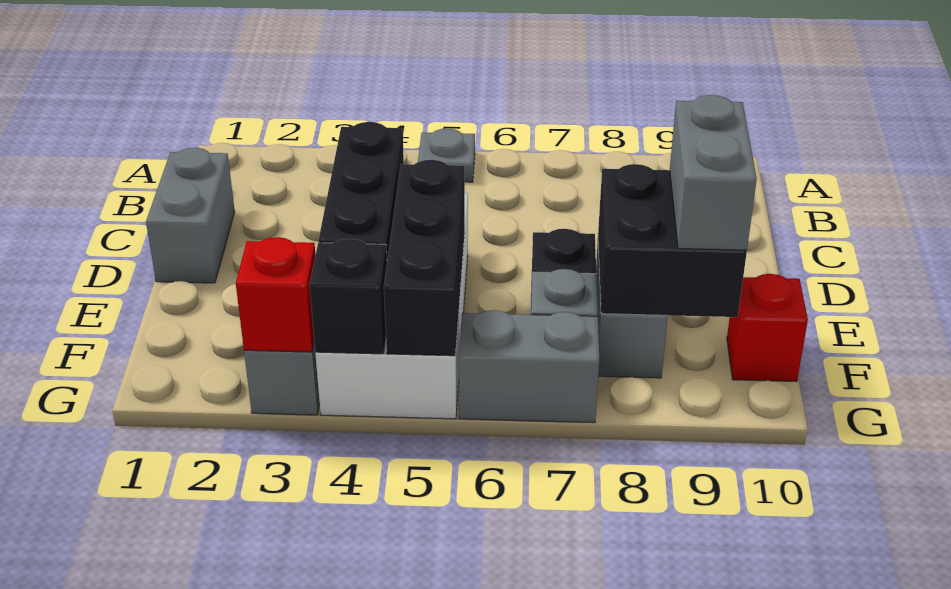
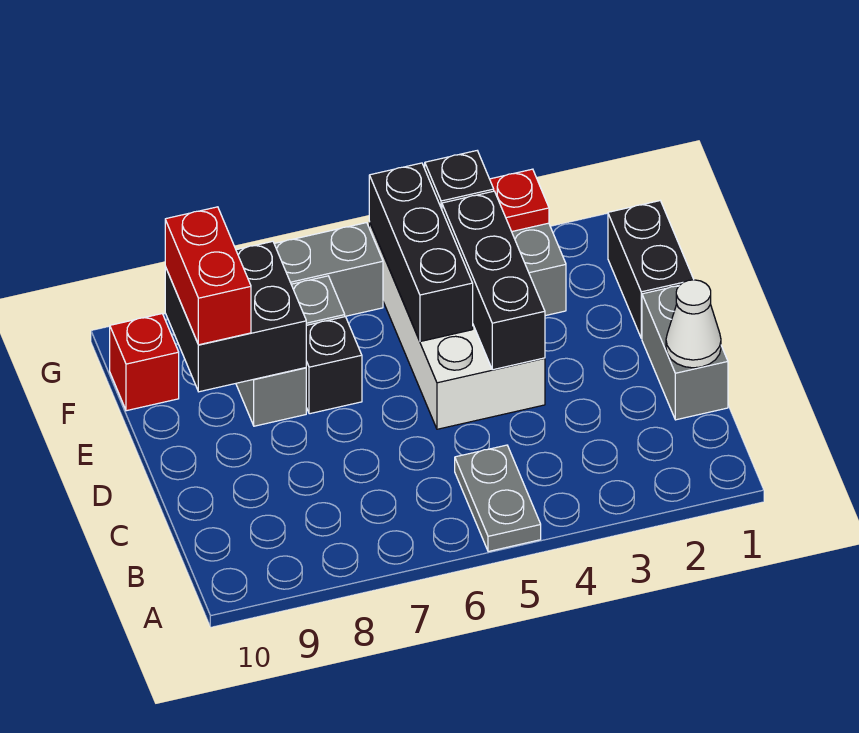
grey 1x1 plate [418,128,475,182] -> grey 1x2 plate [455,445,541,552]
none -> white 1x1 cone [666,280,721,368]
none -> black 1x2 brick [608,201,694,338]
grey 1x2 brick [670,95,757,250] -> red 1x2 brick [165,207,251,345]
red 1x1 brick [236,237,316,352] -> red 1x1 plate [490,169,549,232]

